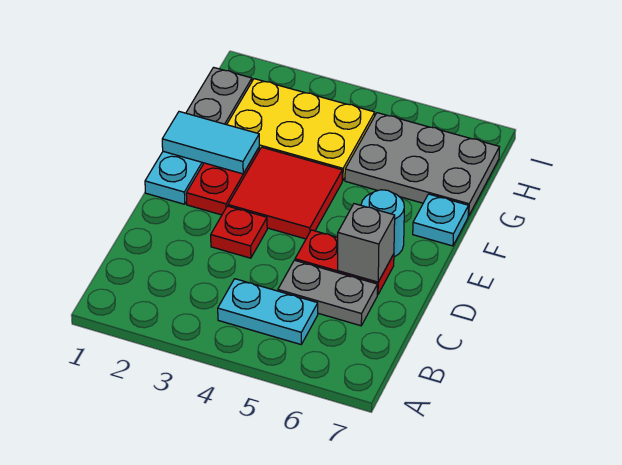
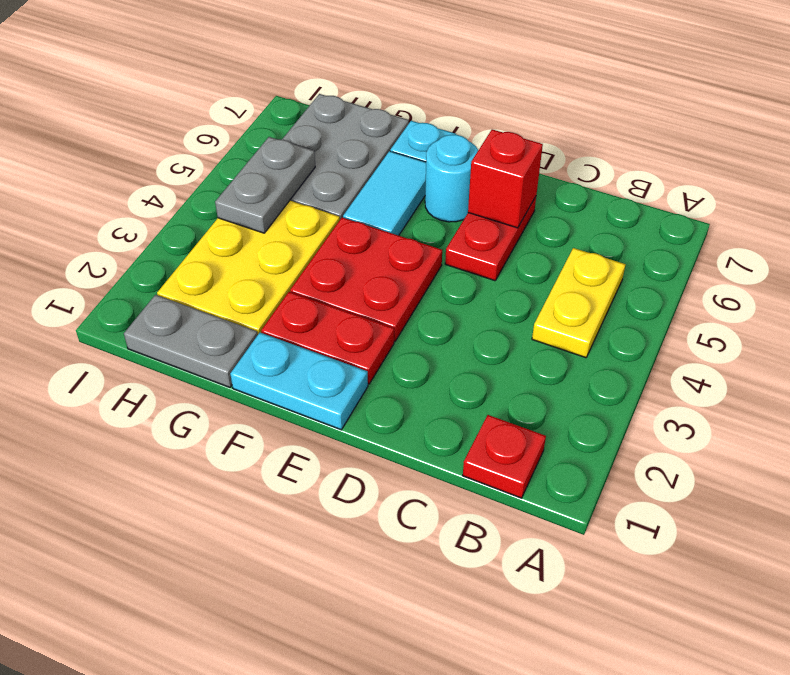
cyan 1x2 plate [218,279,318,344] -> yellow 1x2 plate [532,248,626,358]
grey 1x2 plate [278,260,377,326] -> grey 1x2 plate moved to [215,137,315,233]
red 1x1 plate [211,206,267,258] -> red 1x1 plate moved to [463,415,546,498]
grey 1x1 brick [338,204,395,282] -> red 1x1 brick [468,129,543,228]
red 2x2 tile [228,147,342,239] -> red 2x2 plate [290,218,442,341]
cyan 1x2 tile [162,112,259,174] -> cyan 1x2 tile moved to [343,151,426,236]

